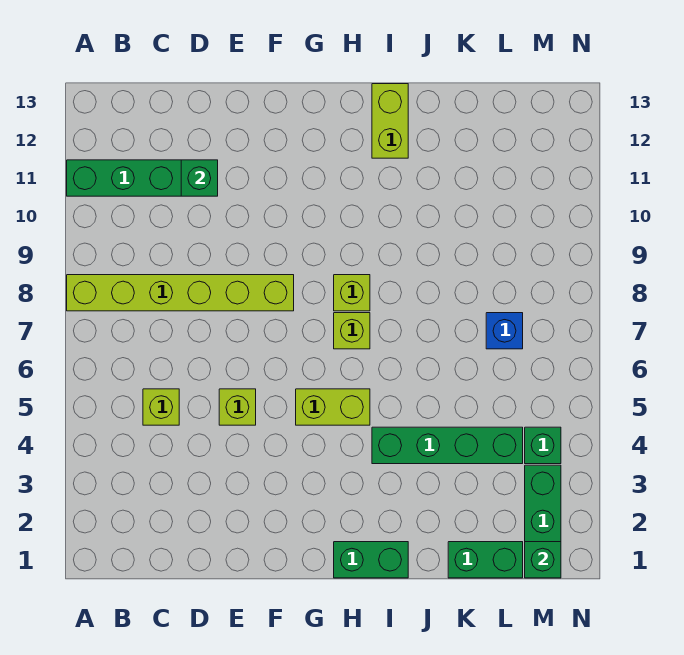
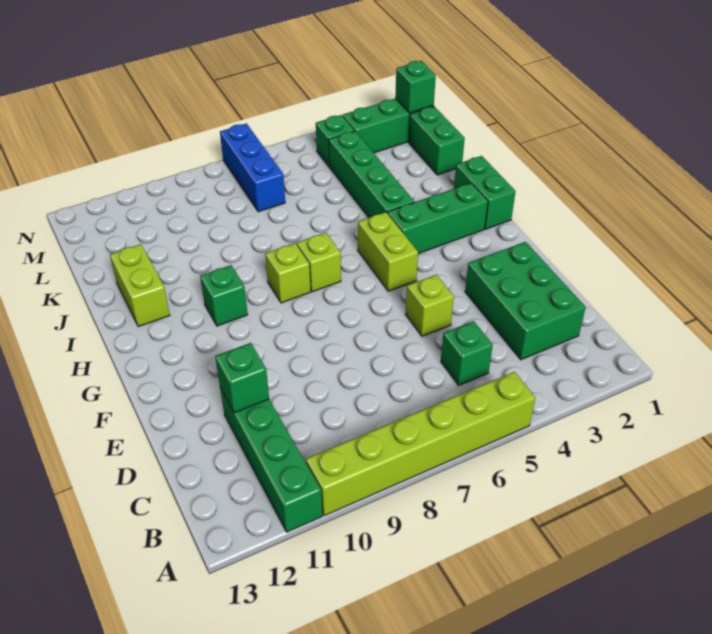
lime 1x6 brick [67,275,294,311] -> lime 1x6 brick turned to [306,372,535,516]
none -> green 2x3 brick [465,242,586,360]
lime 1x1 brick [143,389,179,425] -> green 1x1 brick [441,321,493,385]
none -> green 1x3 brick [387,183,488,254]
none -> green 1x1 brick [200,265,248,326]
lime 1x2 brick [372,84,408,158] -> lime 1x2 brick turned to [110,244,170,327]
blue 1x1 brick [486,313,523,349] -> blue 1x3 brick [220,124,285,212]

